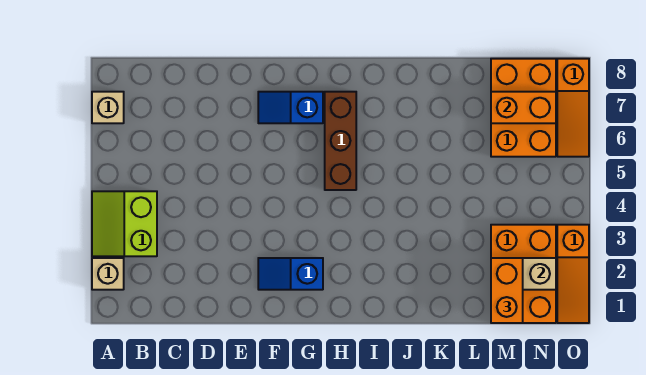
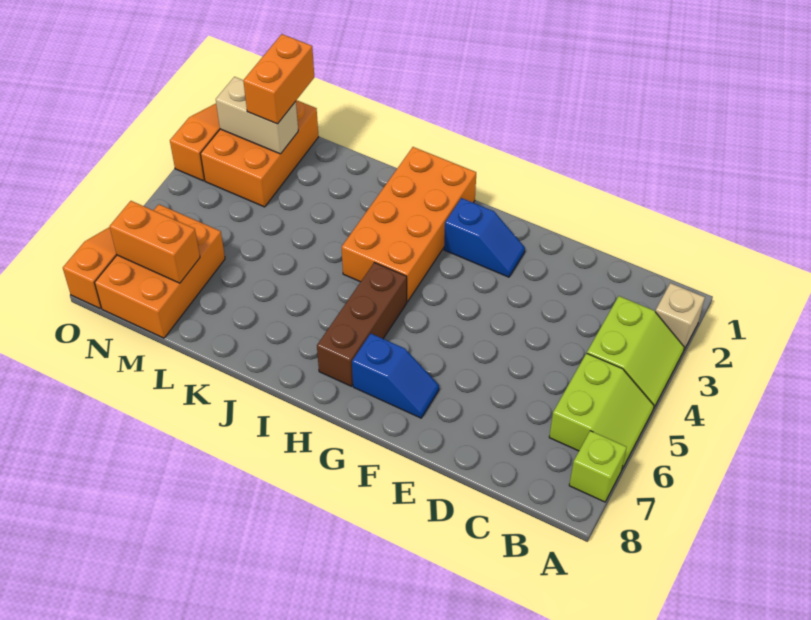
none -> lime 2x2 slope [549,353,654,469]
tan 1x1 brick [92,92,124,123] -> lime 1x1 brick [569,431,627,502]
none -> orange 2x4 brick [342,147,476,302]

